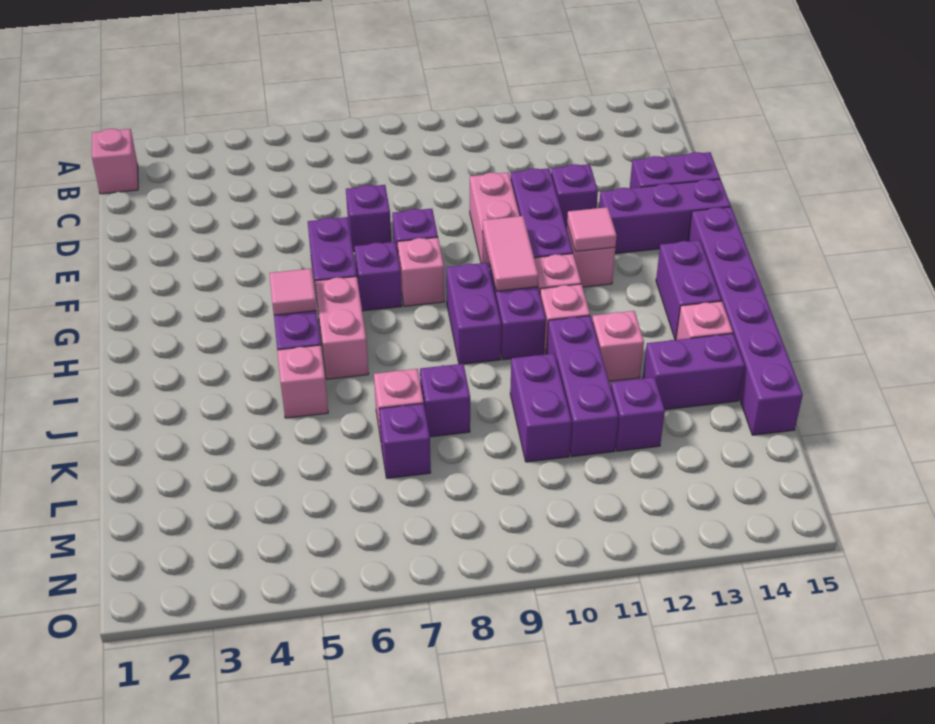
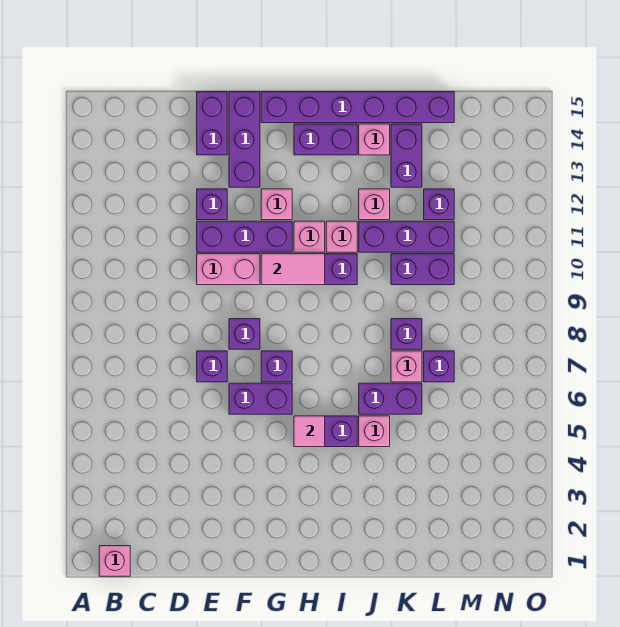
pink 1x1 brick [397,237,444,306] -> none
pink 1x1 tile [567,207,617,252] -> none
pink 1x2 brick [315,276,369,379] -> none
purple 1x2 brick [446,263,501,364] -> purple 1x2 brick moved to [359,383,422,414]

